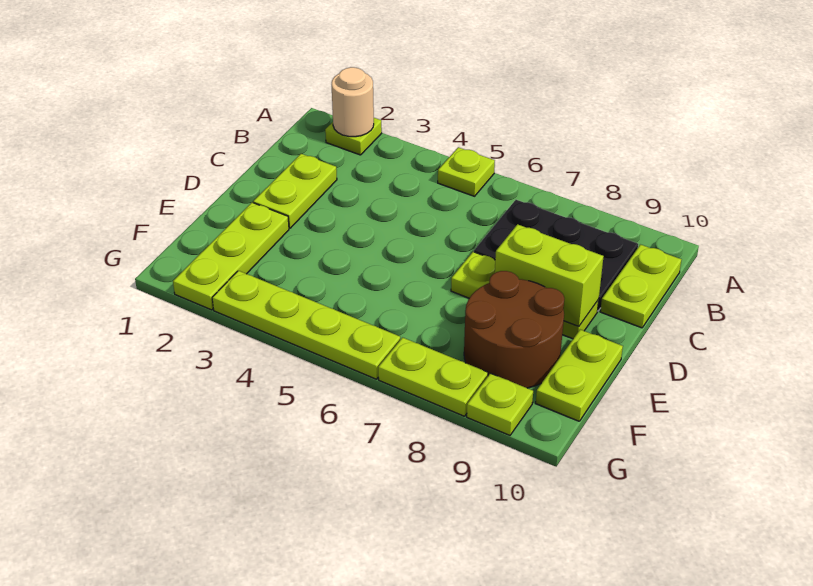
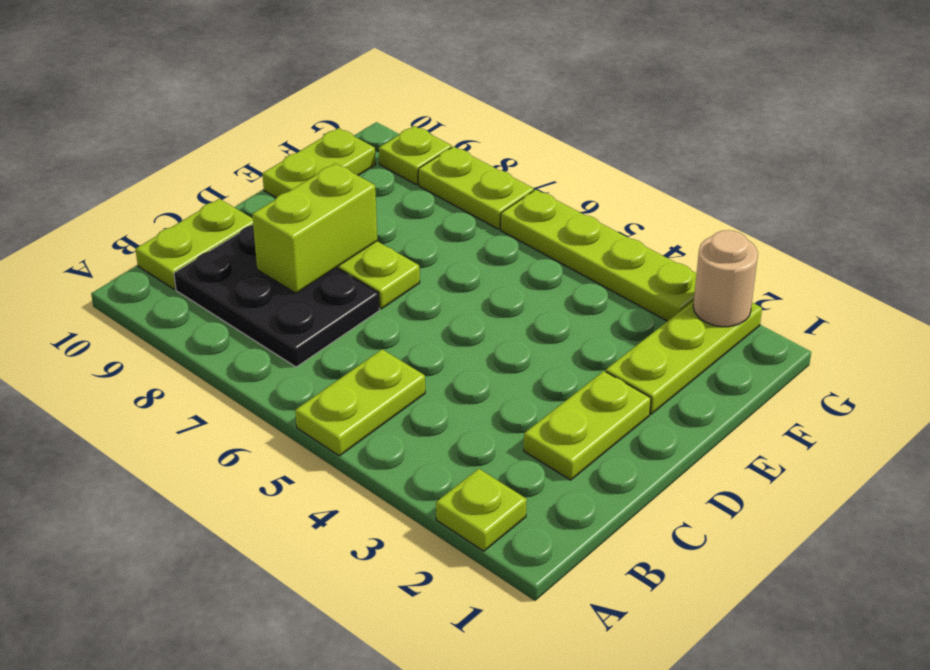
tan 1x1 round brick [332,67,374,137] -> tan 1x1 round brick moved to [693,230,758,327]
lime 1x1 plate [438,147,495,196] -> lime 1x2 plate [295,349,425,456]
lime 1x2 brick [495,224,604,326] -> lime 1x2 brick turned to [252,163,377,293]
brown 2x2 round brick [464,271,564,388] -> none

